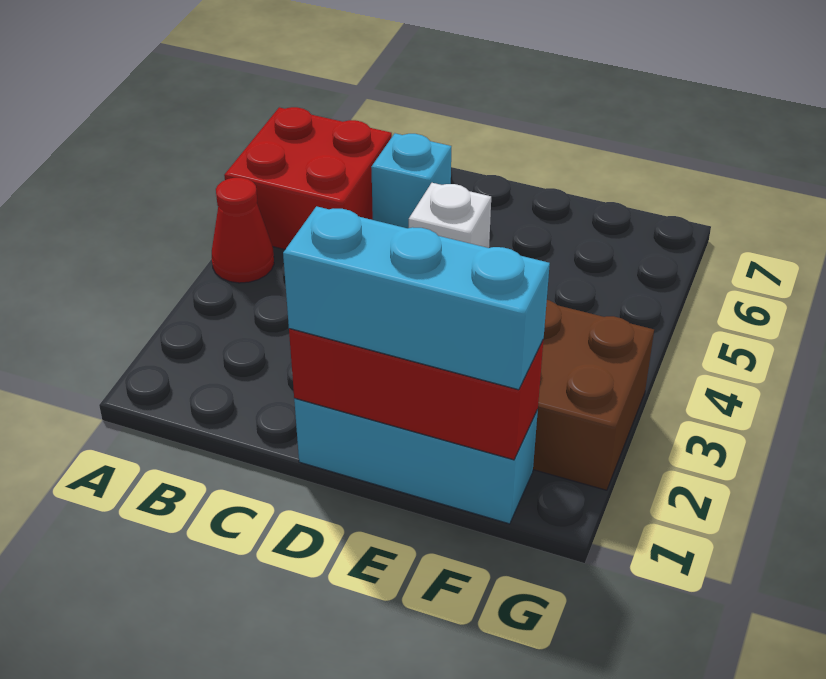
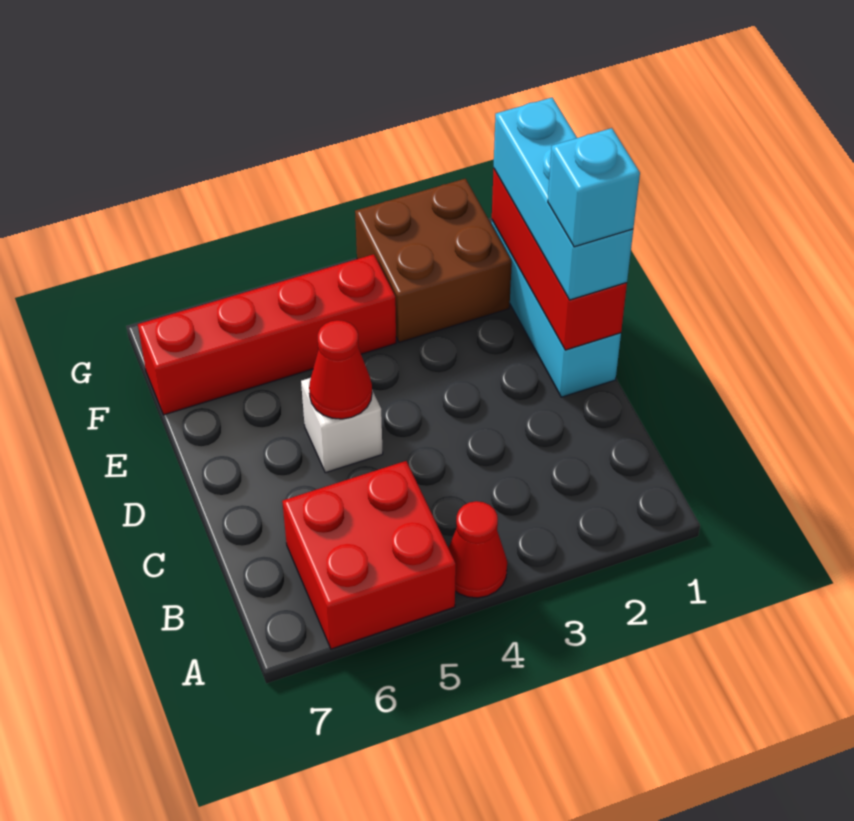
cyan 1x1 brick [371,133,451,228] -> cyan 1x1 brick moved to [548,128,640,247]
none -> red 1x1 cone [309,320,372,419]
none -> red 1x4 brick [138,254,396,415]

